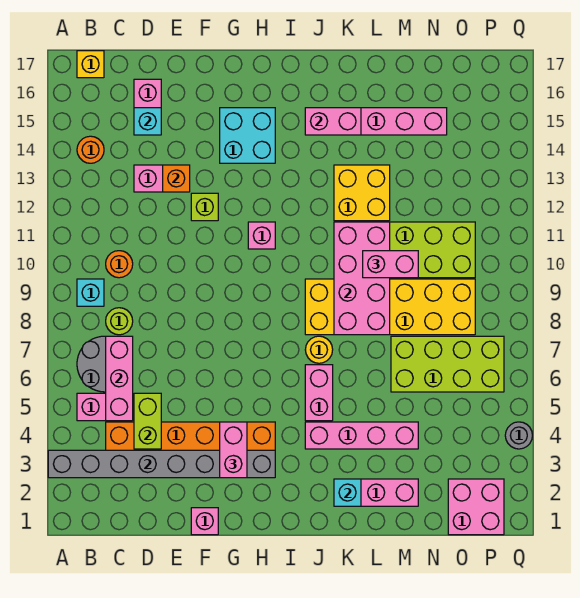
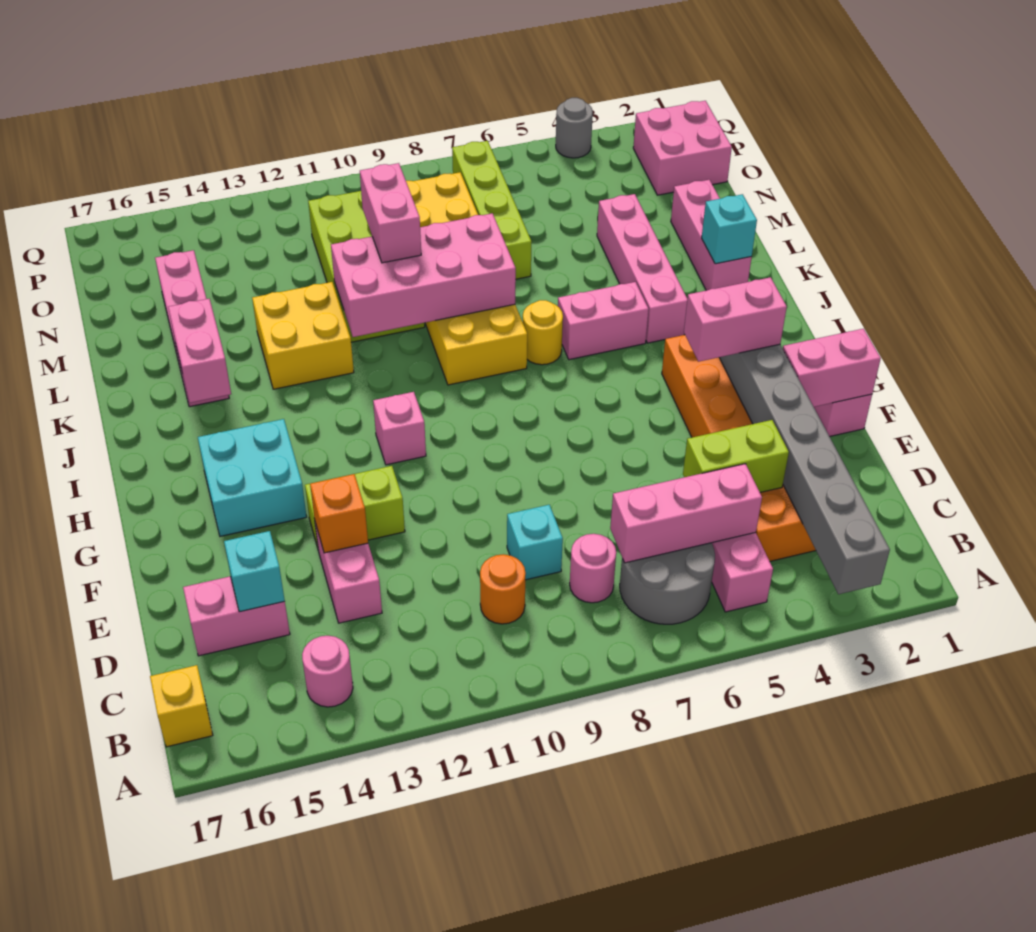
cyan 1x1 brick [77,279,104,306] -> cyan 1x1 brick moved to [507,505,563,580]
orange 1x1 round brick [77,136,104,163] -> pink 1x1 round brick [302,636,353,707]
lime 1x1 round brick [106,308,133,335] -> pink 1x1 round brick [570,534,616,603]
none -> pink 1x2 brick [783,329,881,407]
lime 1x1 brick [191,193,218,221] -> lime 1x2 brick [305,466,405,551]
lime 2x4 brick [391,336,504,392] -> lime 1x4 brick [452,141,532,279]

